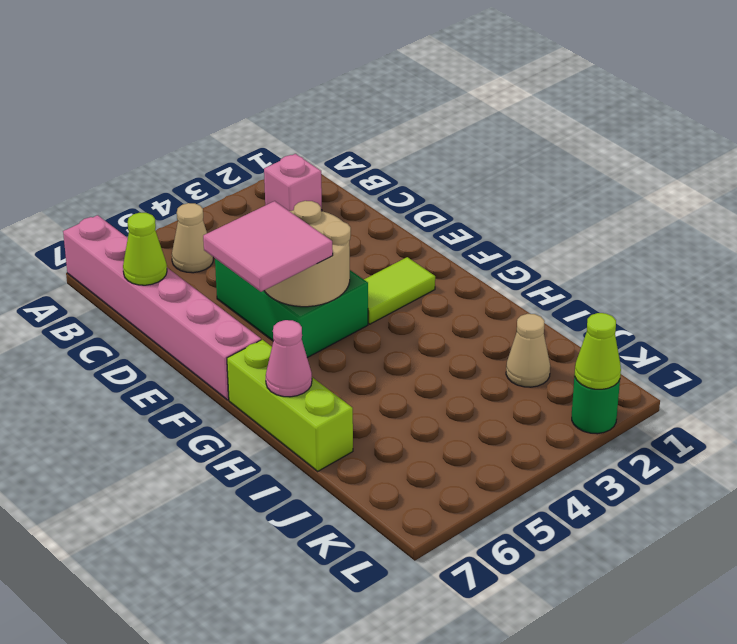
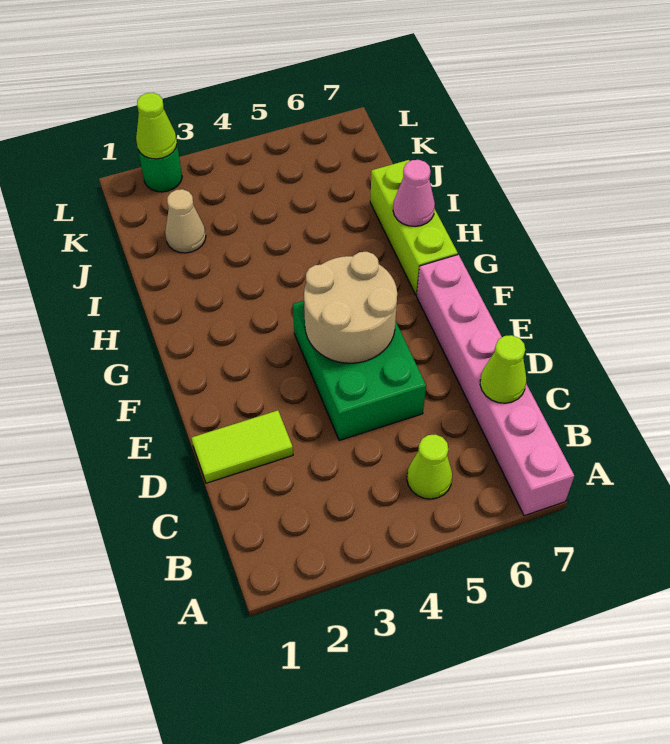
pink 1x1 brick [264,154,322,211] -> none
tan 1x1 cone [172,203,213,273] -> lime 1x1 cone [407,434,452,499]
pink 2x2 tile [203,201,333,292] -> none
lime 1x2 tile [364,257,435,324] -> lime 1x2 tile moved to [192,410,293,483]

